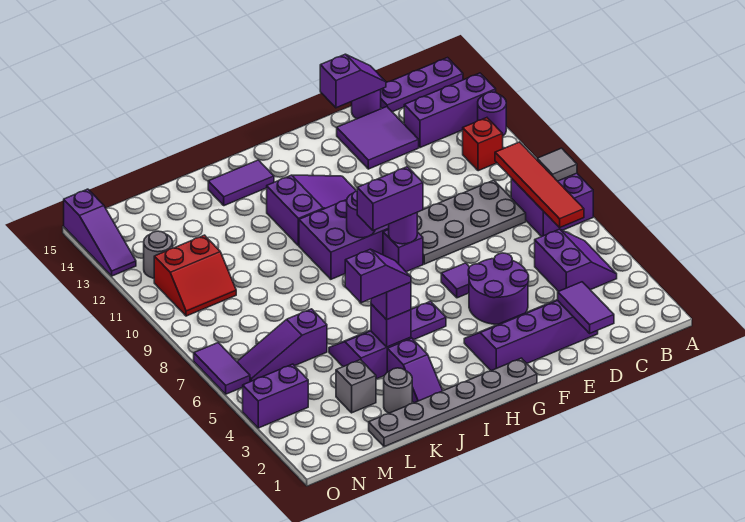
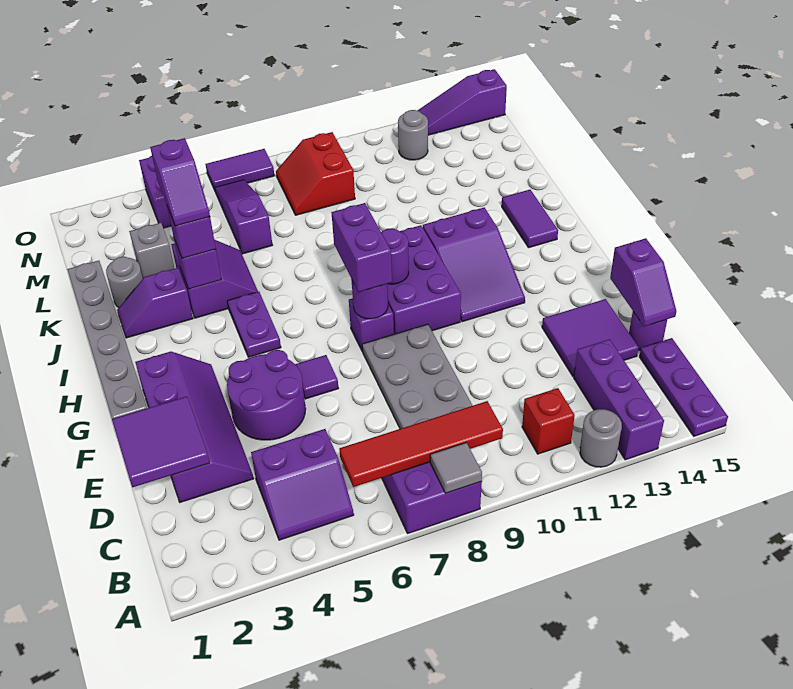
purple 1x1 round brick [478,92,506,136] -> grey 1x1 round brick [580,409,622,467]
purple 1x2 tile [558,282,614,333] -> purple 2x2 tile [112,396,210,487]
red 2x2 slope [154,235,236,316] -> red 2x2 slope moved to [276,132,355,215]

